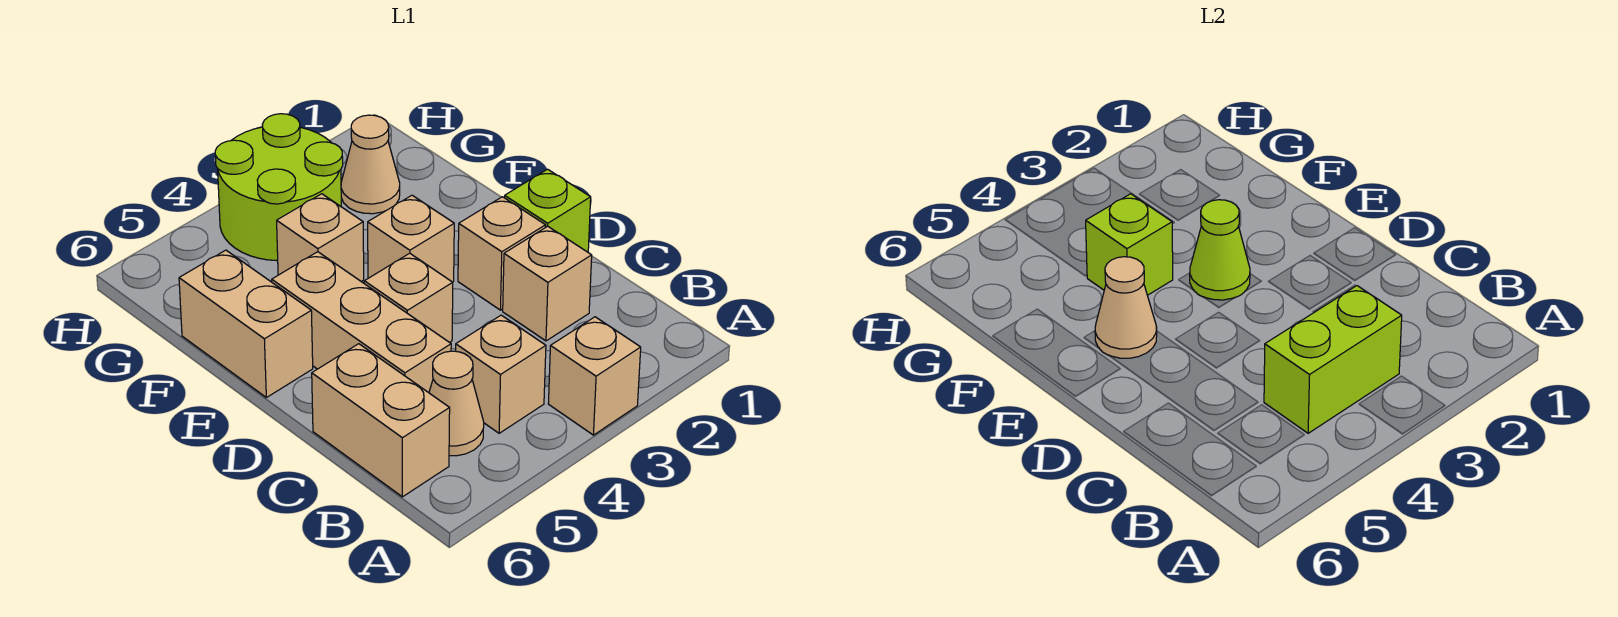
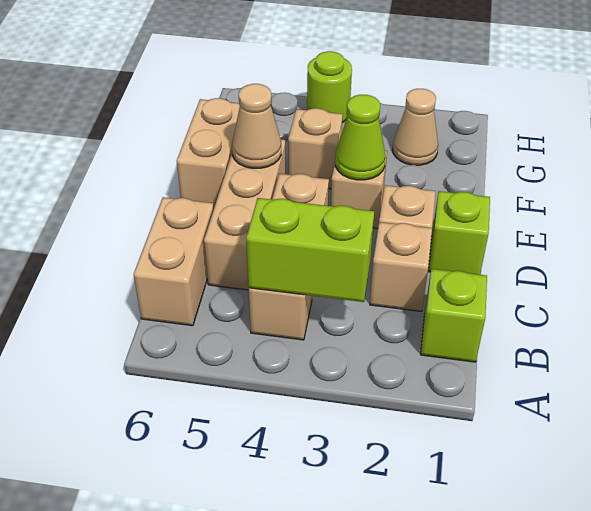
tan 1x1 brick [548,317,641,435] -> none
tan 1x1 cone [429,351,484,456] -> none
lime 1x1 brick [1086,194,1173,295] -> lime 1x1 brick moved to [421,269,487,362]
lime 2x2 round brick [215,114,343,261] -> lime 1x1 round brick [307,51,352,123]

